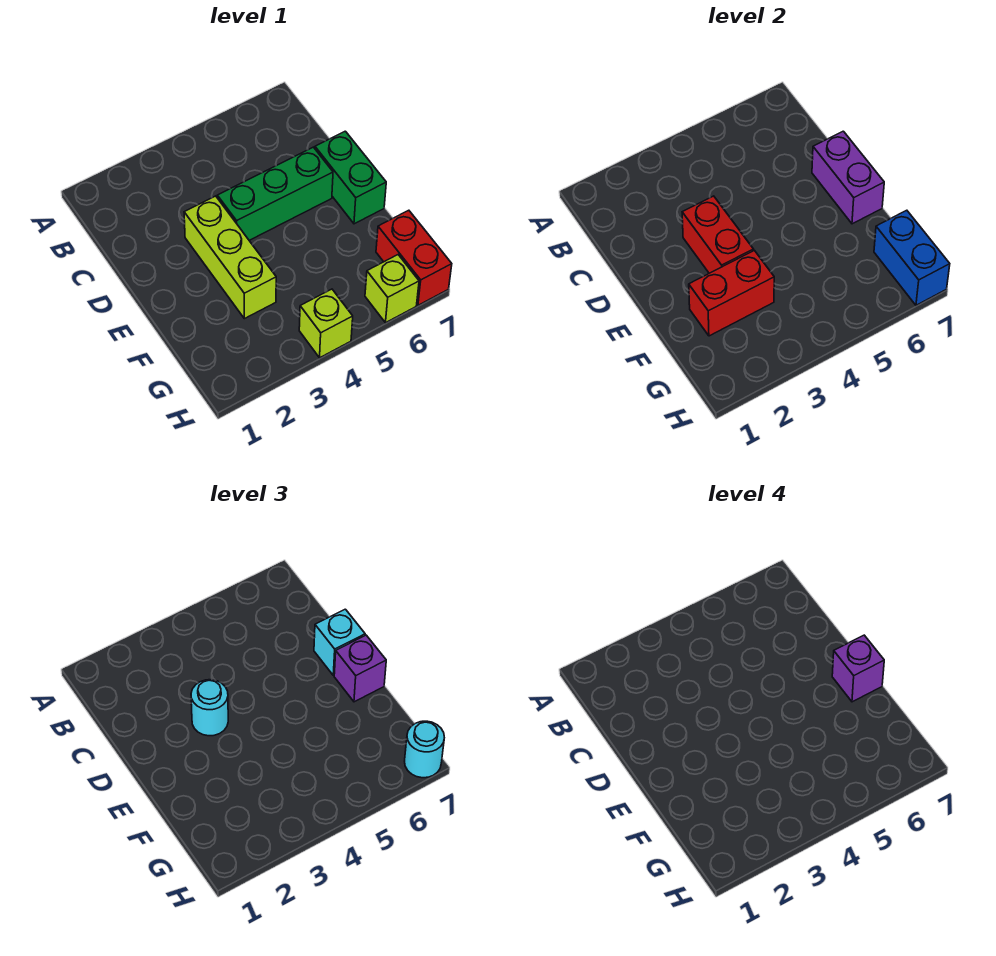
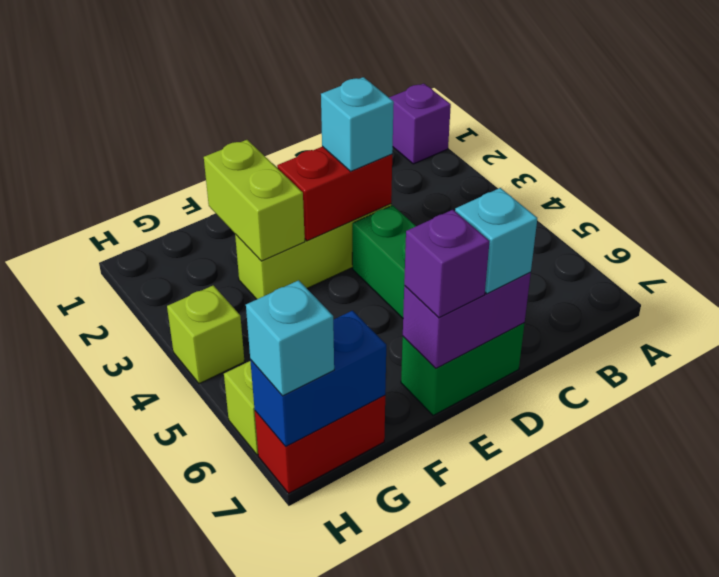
cyan 1x1 round brick [191,680,228,736] -> cyan 1x1 brick [321,77,394,171]
purple 1x1 brick [832,635,884,702] -> purple 1x1 brick moved to [389,84,451,164]
red 1x2 brick [689,250,774,336] -> lime 1x2 brick [204,140,305,261]
cyan 1x1 round brick [405,721,444,778] -> cyan 1x1 brick [246,280,334,396]

